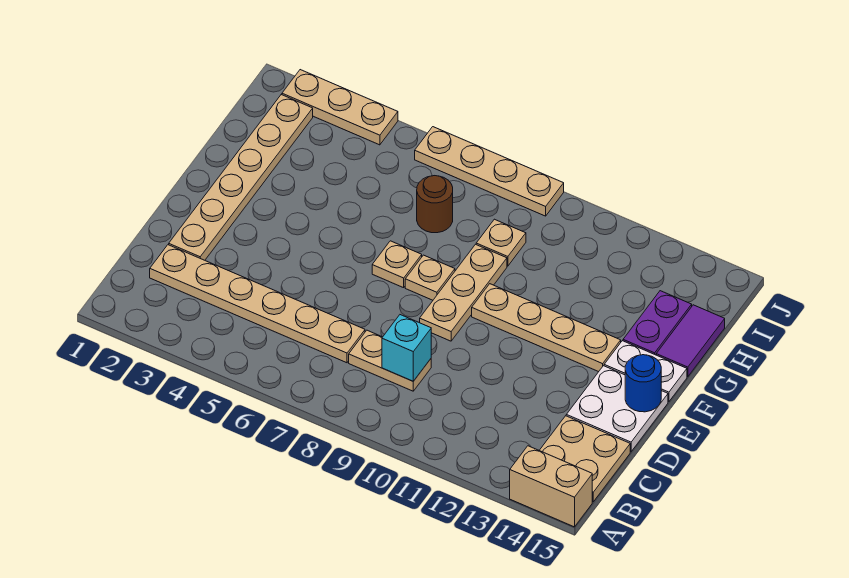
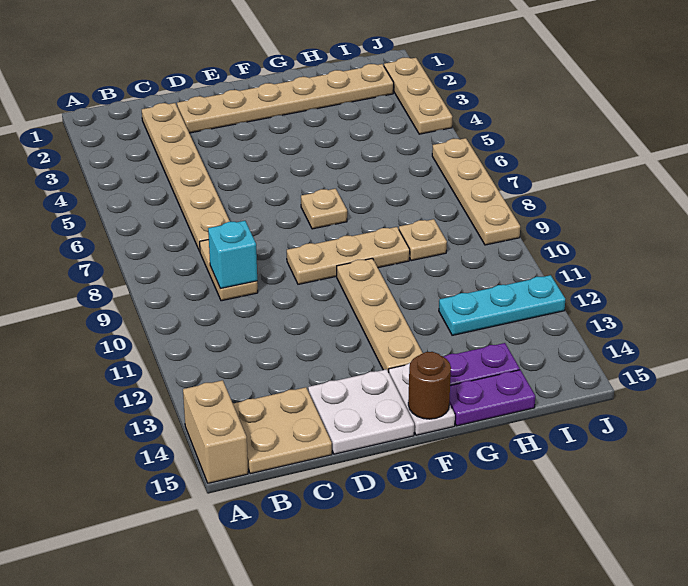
blue 1x1 round brick [625,355,661,412] -> none
tan 1x1 plate [405,255,455,300] -> none
purple 1x2 tile [656,305,725,377] -> purple 1x2 plate [449,370,535,426]
brown 1x1 round brick [417,176,453,233] -> brown 1x1 round brick moved to [408,352,451,419]
none -> cyan 1x3 plate [439,275,565,335]

